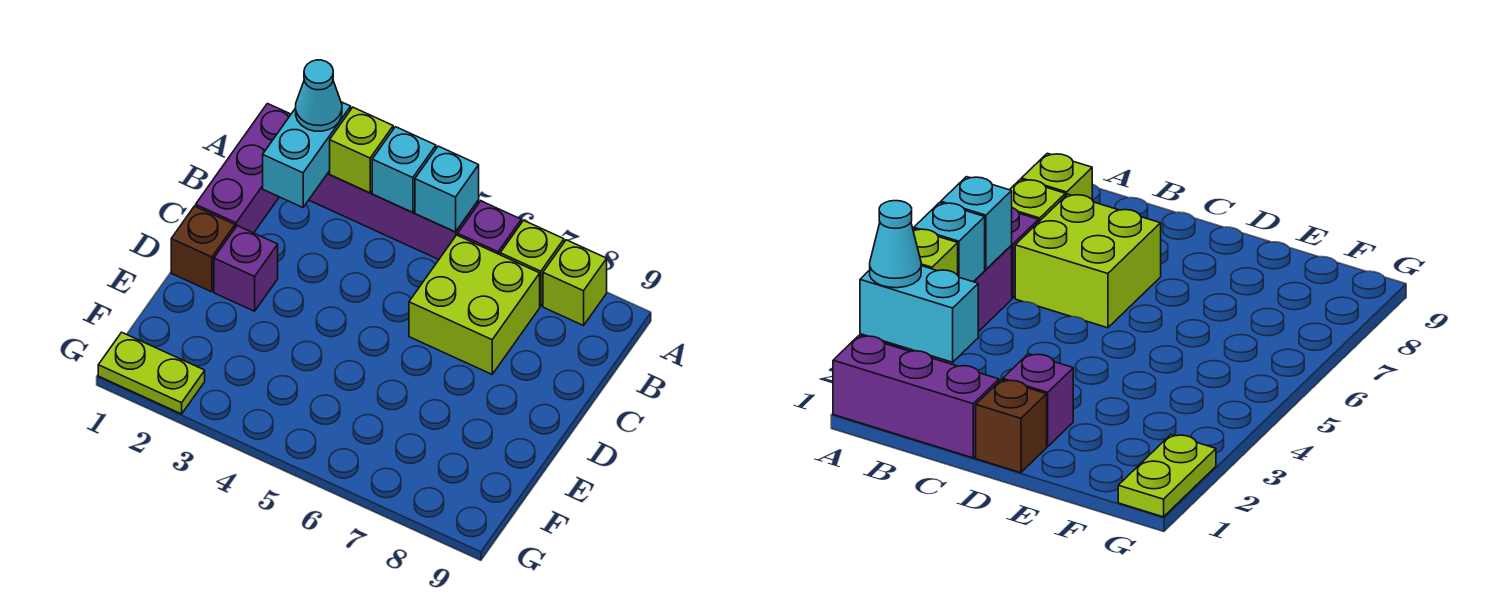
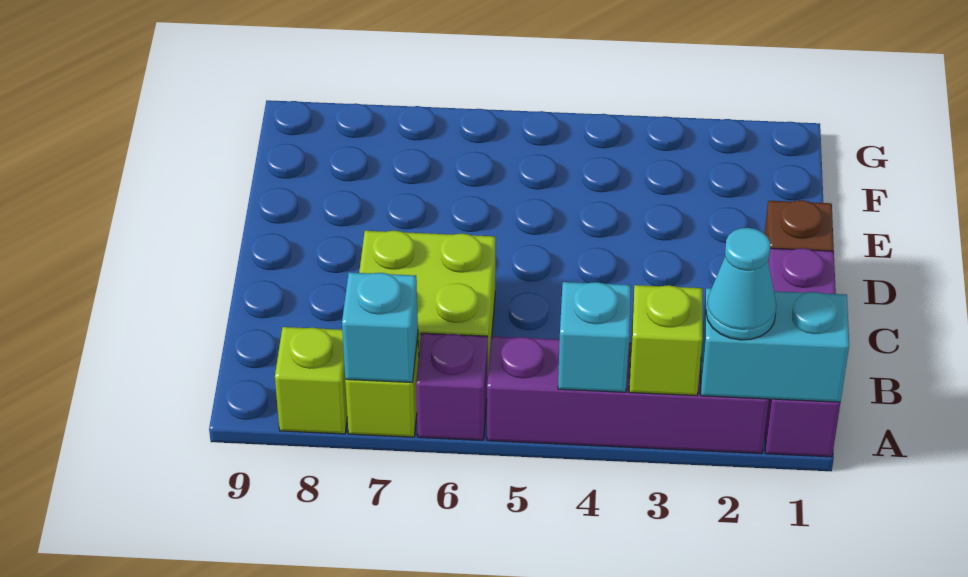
cyan 1x2 brick [263,102,351,208] -> cyan 1x2 brick turned to [701,288,849,402]
cyan 1x1 brick [415,146,479,232] -> cyan 1x1 brick moved to [342,273,418,383]
purple 1x1 brick [214,226,278,311] -> none
lime 1x2 plate [98,332,205,414] -> none

